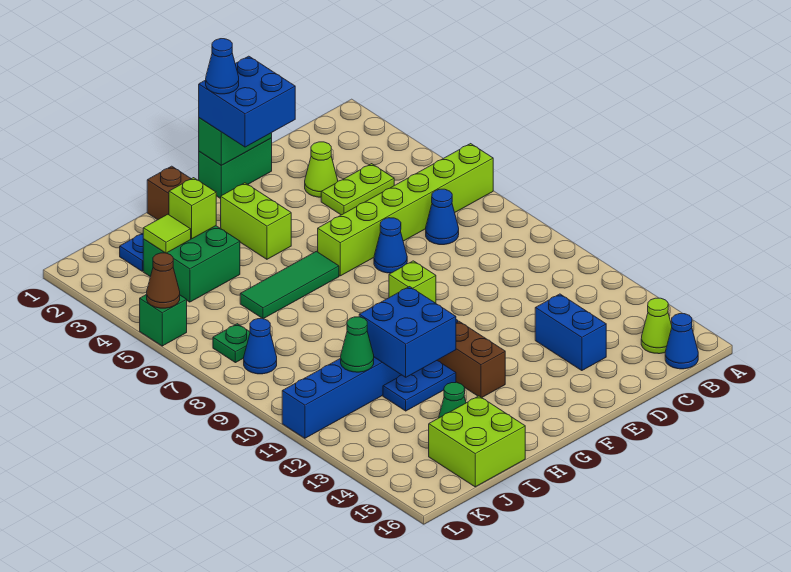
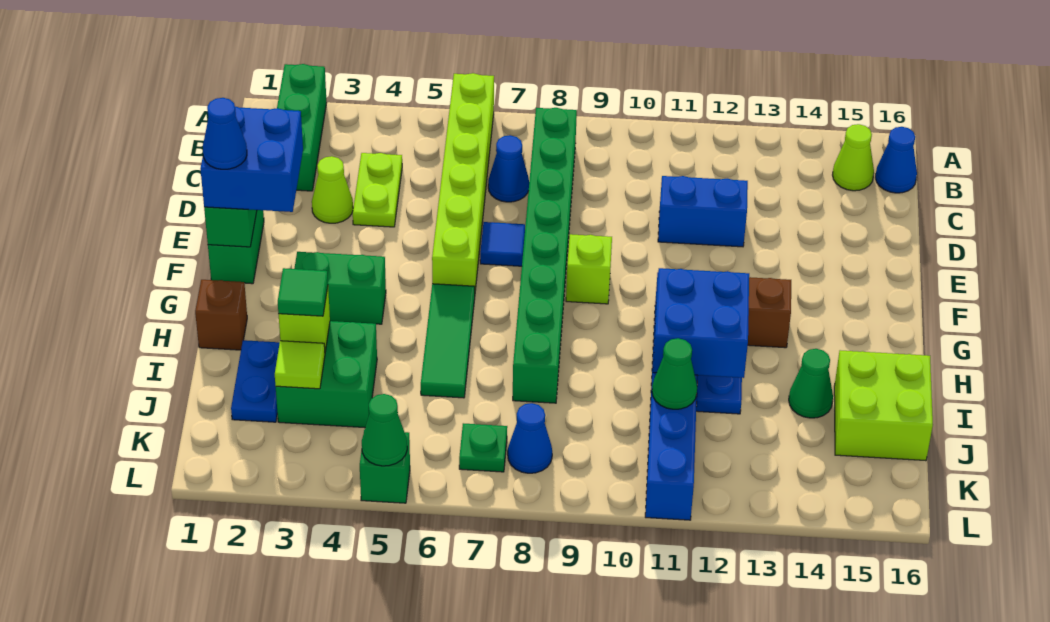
none -> green 1x3 brick [277,64,327,191]
none -> green 1x8 brick [513,108,577,403]
blue 1x2 brick [535,294,606,371] -> blue 1x2 brick moved to [658,176,748,247]
blue 1x1 cone [374,218,407,273] -> blue 1x1 tile [480,222,525,266]
lime 1x2 brick [221,183,291,259] -> green 1x2 brick [294,252,386,324]
none -> green 1x1 tile [278,268,328,316]
brown 1x1 cone [147,253,180,308] -> green 1x1 cone [362,394,407,466]

